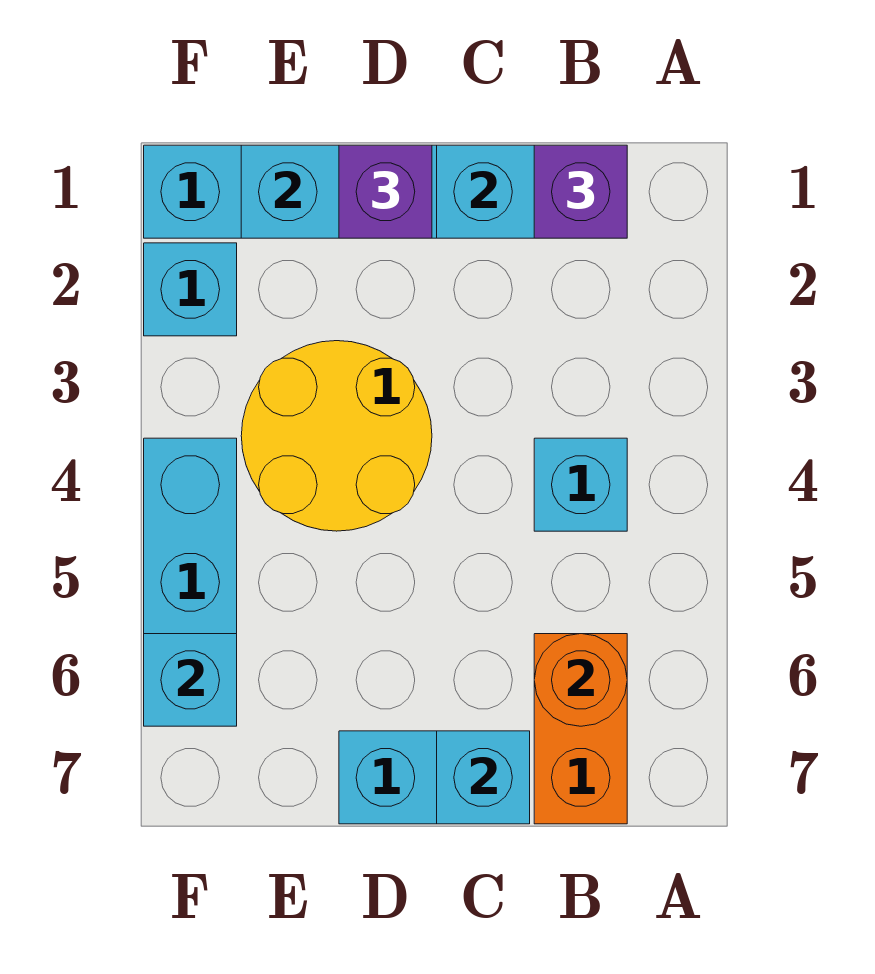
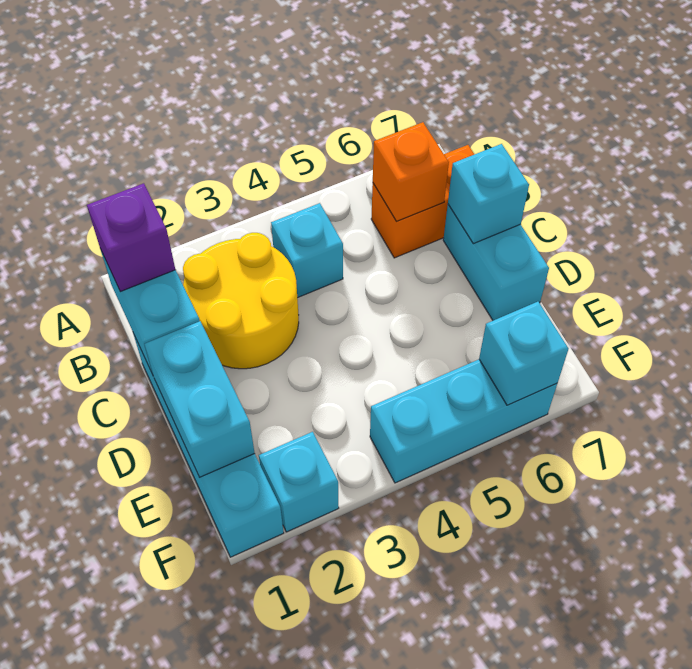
orange 1x1 round brick [534,634,627,726] -> orange 1x1 brick [373,122,449,221]
purple 1x1 brick [339,145,432,238] -> none
yellow 2x2 round brick [241,341,432,531] -> yellow 2x2 round brick moved to [183,233,299,369]

